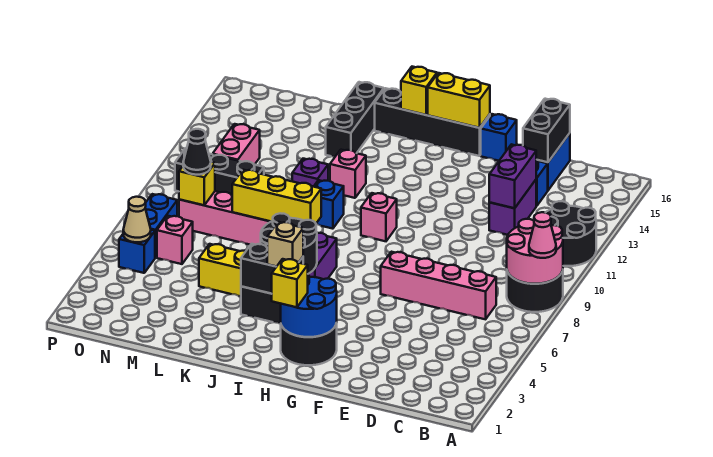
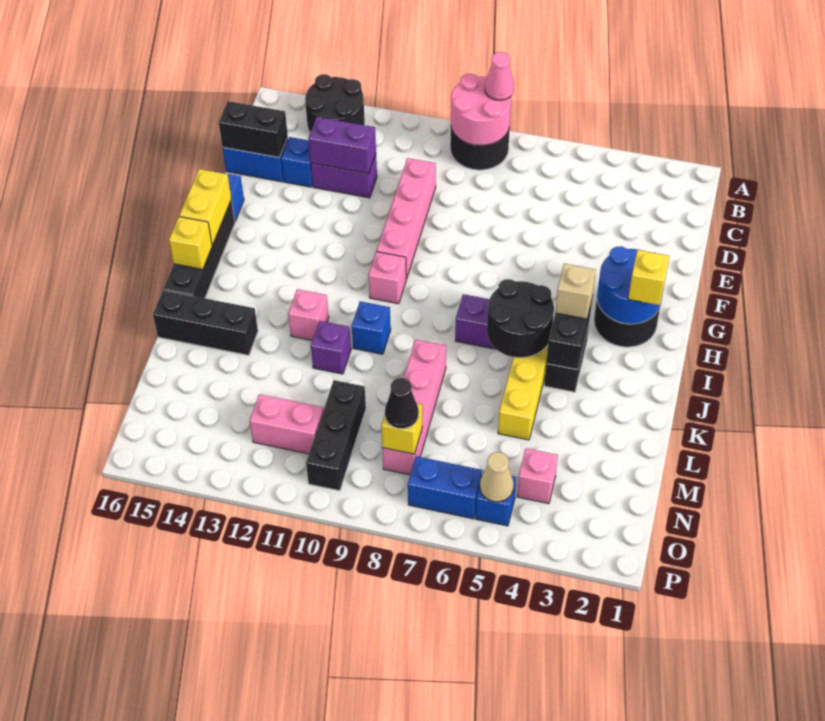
black 2x2 round brick [546,201,596,266] -> black 2x2 round brick moved to [305,74,365,133]
pink 1x4 brick [380,252,496,319] -> pink 1x4 brick moved to [377,158,436,279]
yellow 1x3 brick [232,170,321,223] -> none
pink 1x1 brick [157,216,193,264] -> pink 1x1 brick moved to [517,448,558,504]

